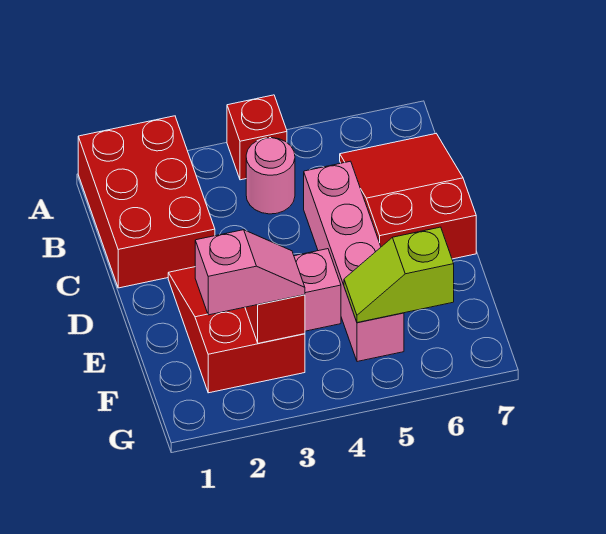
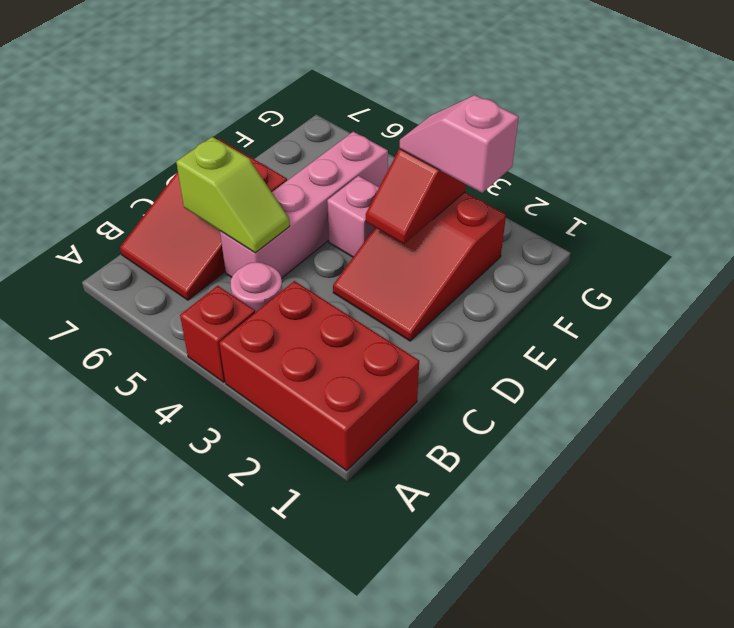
red 2x3 brick [78,116,215,288] -> red 2x3 brick turned to [219,281,419,470]
lime 1x2 slope [344,227,454,323] -> lime 1x2 slope moved to [176,137,290,253]

